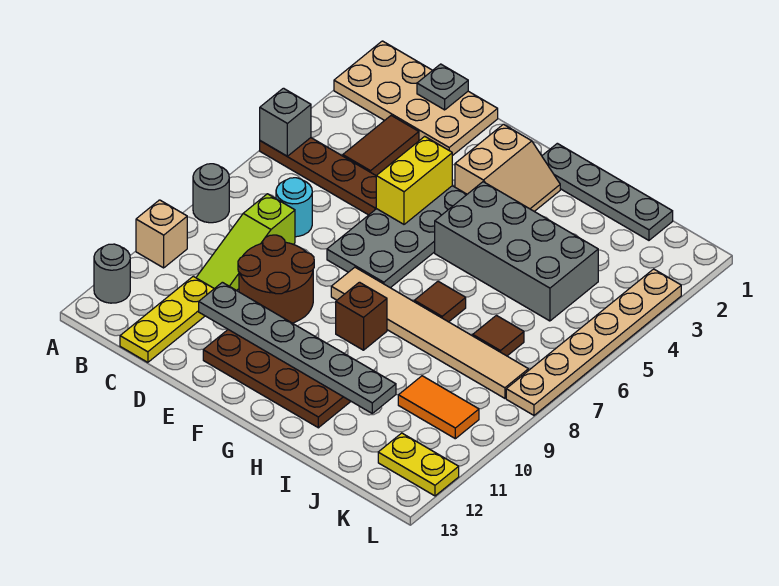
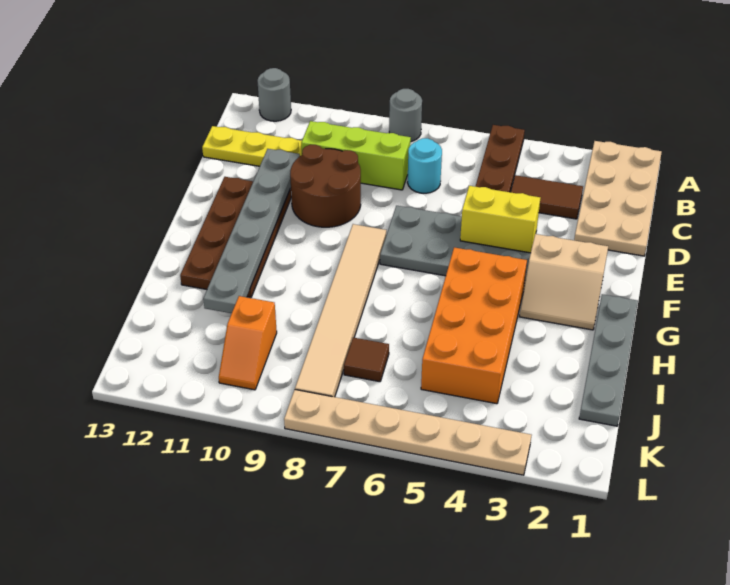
grey 1x1 brick [260,88,311,156] -> none
tan 1x1 brick [136,200,187,268] -> none
grey 1x1 plate [417,64,468,110] -> none
lime 1x3 slope [196,194,295,291] -> lime 1x3 brick [301,121,411,190]
grey 2x4 brick [435,182,598,321] -> orange 2x4 brick [421,247,527,404]
brown 1x1 brick [336,282,387,350] -> none
brown 1x1 tile [414,281,466,322] -> none
orange 1x2 tile [398,376,479,439] -> orange 1x2 slope [219,296,277,390]
yellow 1x2 plate [378,433,459,496] -> none

